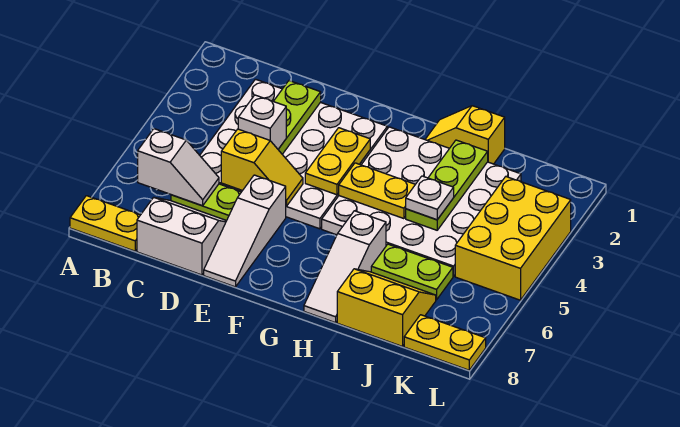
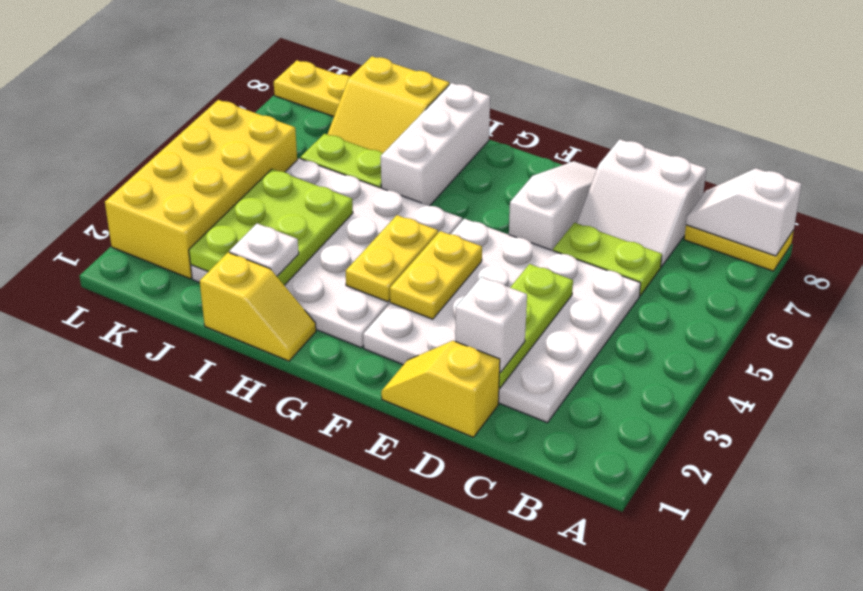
white 1x2 slope [138,129,219,206] -> white 1x2 slope moved to [686,168,802,256]
white 1x1 brick [238,95,286,149] -> white 1x1 brick moved to [455,277,527,372]
yellow 1x2 slope [221,129,303,206] -> yellow 1x2 slope moved to [381,341,500,437]
yellow 1x2 plate [339,163,415,219] -> yellow 1x2 plate turned to [346,215,438,302]
white 1x3 slope [304,211,386,323] -> white 1x3 brick [381,83,490,206]
lime 1x3 plate [406,140,488,230] -> lime 2x3 plate [189,169,353,285]
white 1x1 plate [406,176,454,220] -> white 1x1 plate moved to [229,223,299,276]
yellow 2x3 brick [455,177,571,300] -> yellow 2x4 brick [105,100,297,279]

